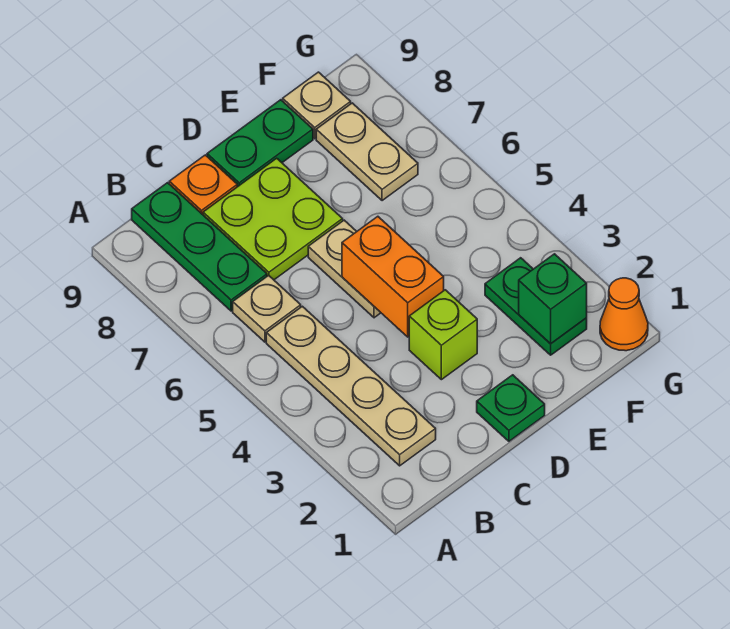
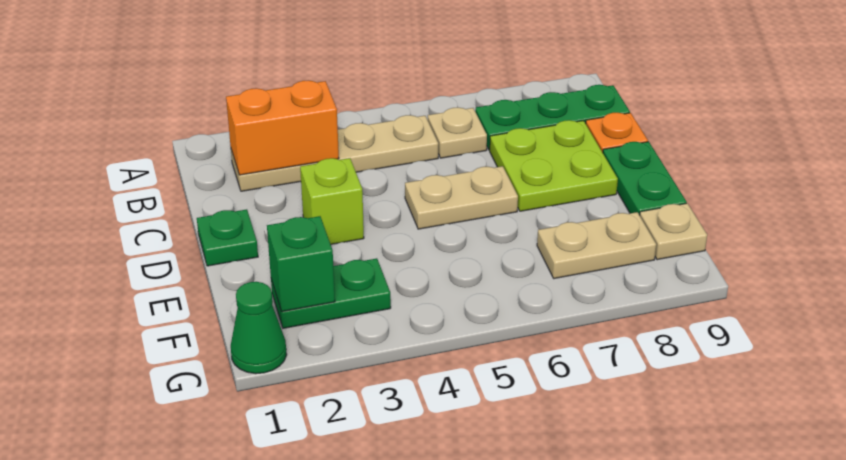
orange 1x2 brick [342,216,444,337] -> orange 1x2 brick moved to [226,80,339,175]
orange 1x1 cone [600,278,648,351] -> green 1x1 cone [231,282,287,374]

